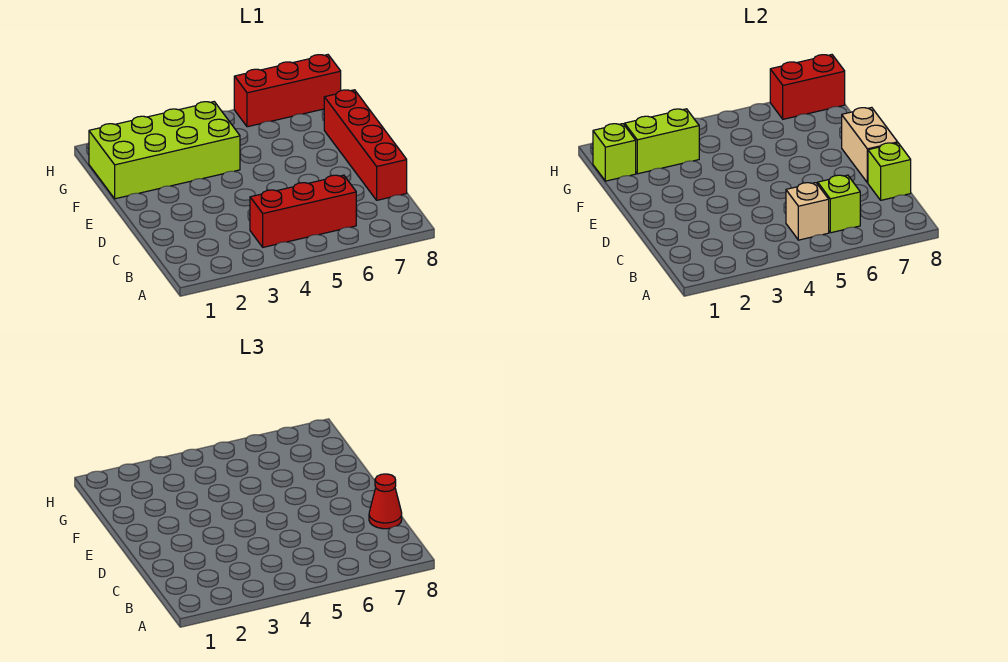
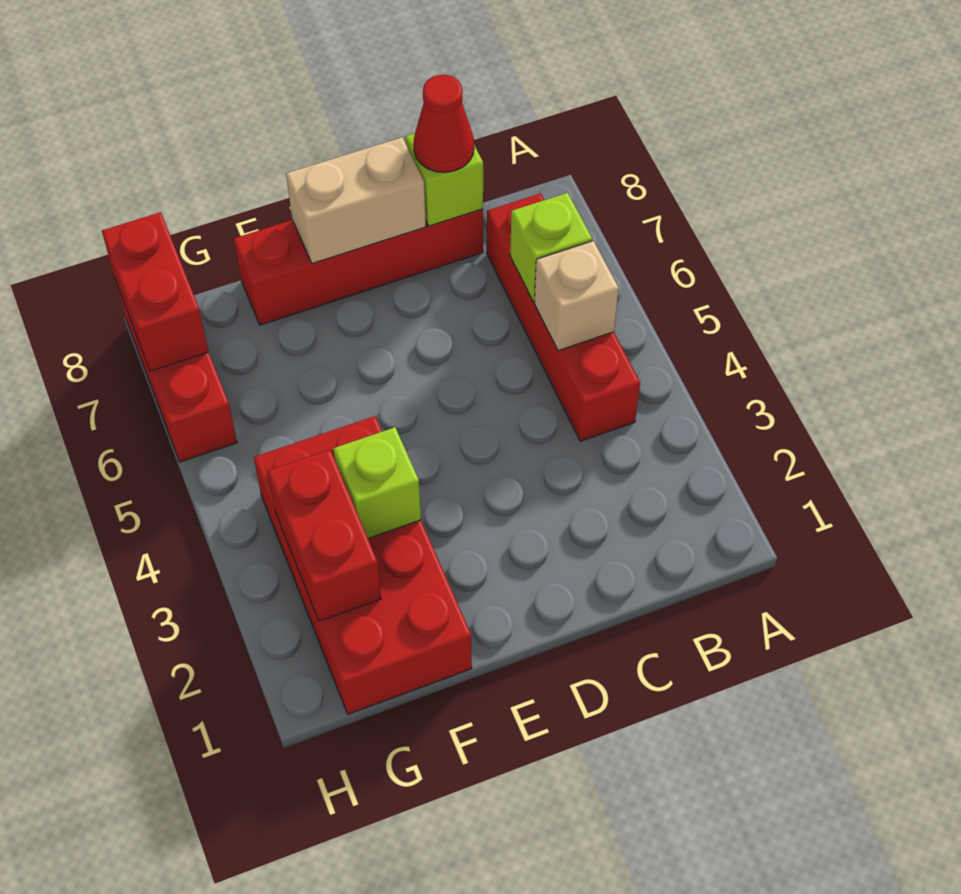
red 1x3 brick [250,175,356,247] -> red 1x4 brick [487,193,640,441]
lime 2x4 brick [89,102,240,199] -> red 2x4 brick [254,416,472,714]
lime 1x1 brick [593,124,636,181] -> lime 1x1 brick moved to [333,427,421,538]
lime 1x2 brick [625,109,699,174] -> red 1x2 brick [268,450,381,621]

